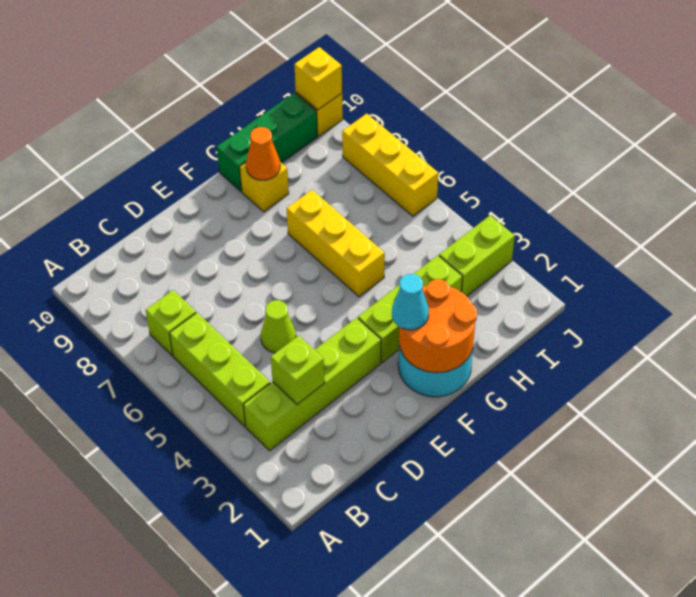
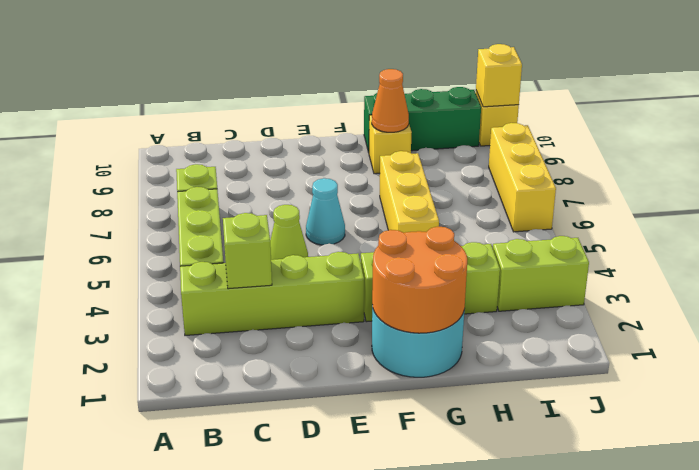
cyan 1x1 cone [392,274,429,330] -> cyan 1x1 cone moved to [306,178,345,245]

